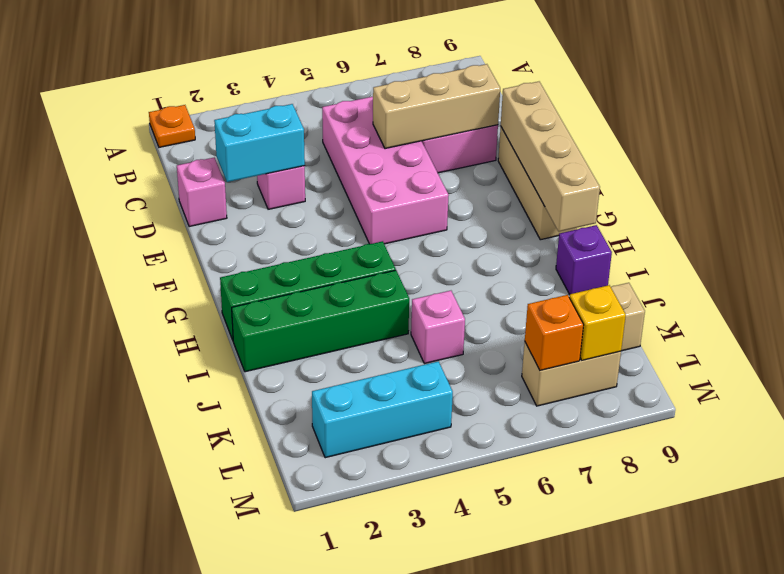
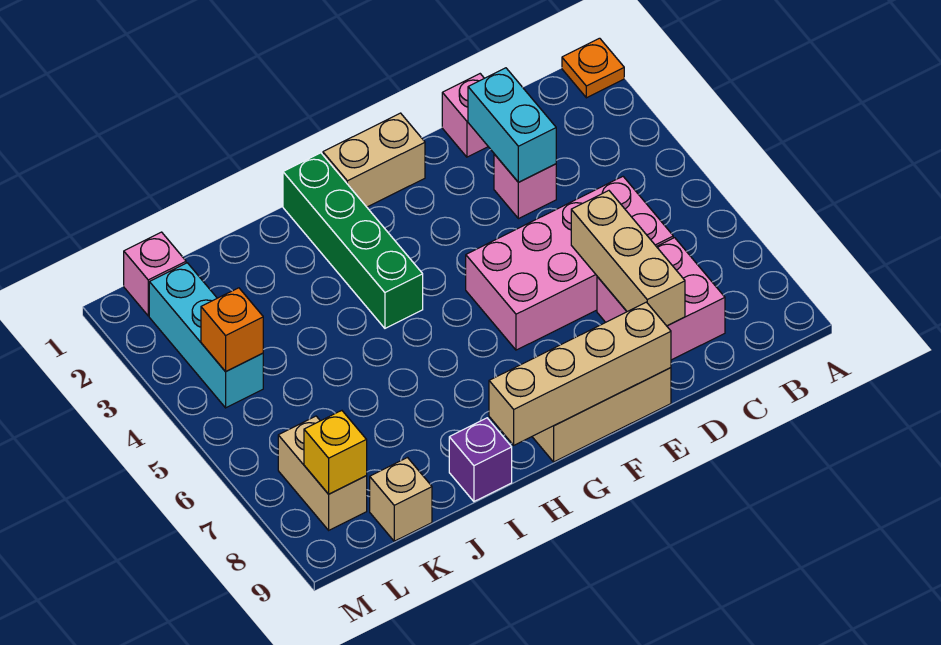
none -> tan 1x2 brick [323,113,425,207]
green 1x4 brick [232,270,409,372] -> none
pink 1x1 brick [411,291,465,364] -> pink 1x1 brick moved to [124,232,186,316]
orange 1x1 brick [525,295,584,370] -> orange 1x1 brick moved to [201,288,263,372]

